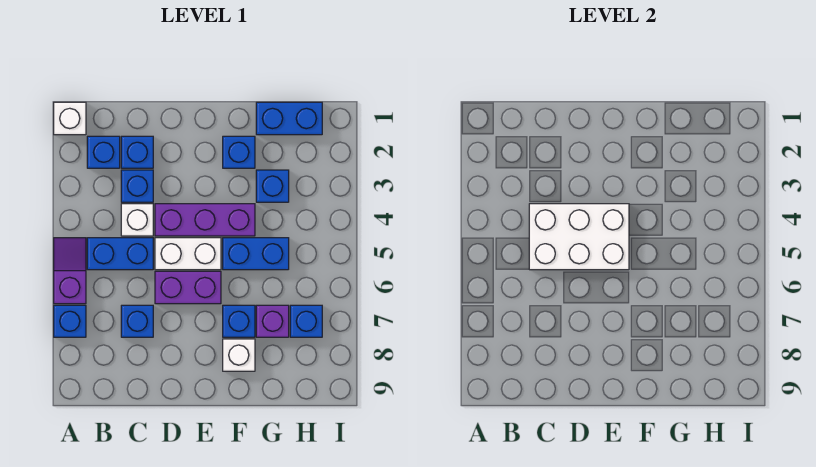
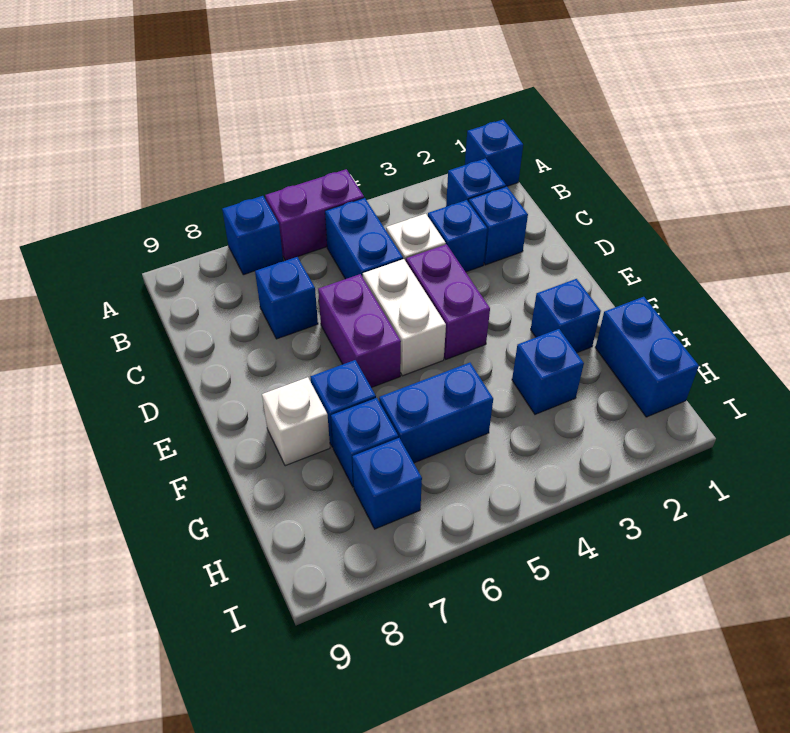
white 1x1 brick [54,102,86,135] -> blue 1x1 brick [465,120,523,187]
purple 1x2 slope [54,238,86,304] -> purple 1x2 brick [265,169,364,261]
white 2x3 brick [529,204,629,270] -> none
purple 1x3 brick [155,204,255,236] -> purple 1x2 brick [406,244,490,359]
blue 1x2 brick [223,238,289,270] -> blue 1x2 brick turned to [379,363,493,463]
purple 1x1 brick [256,305,289,337] -> blue 1x1 brick [331,398,398,487]

